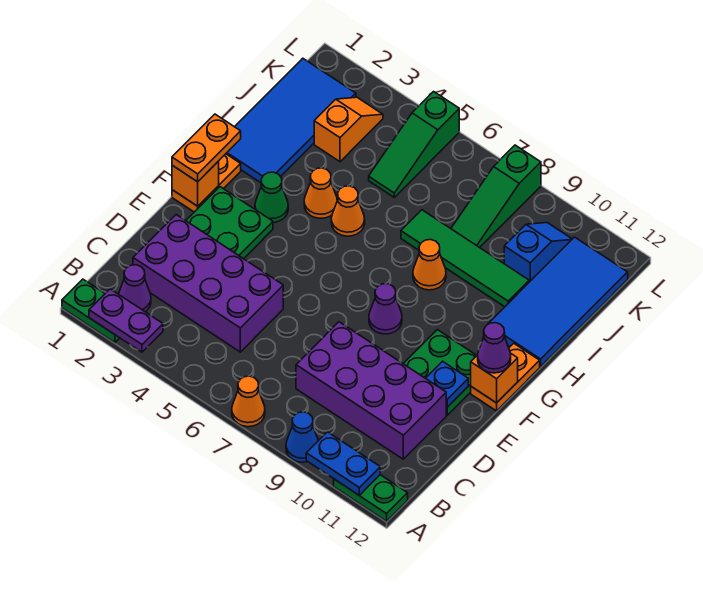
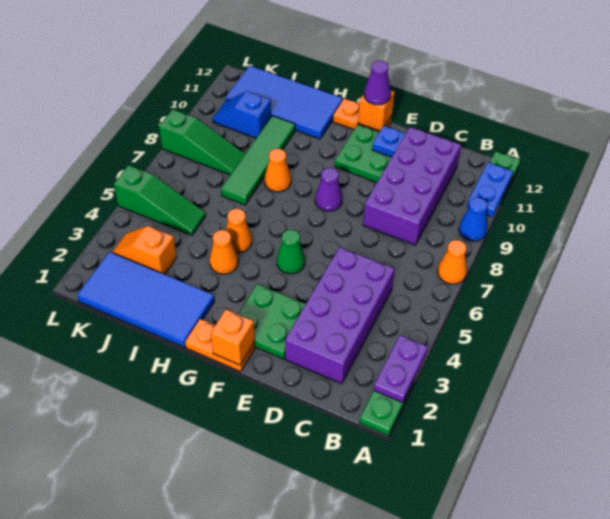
purple 1x1 cone [119,265,151,312] -> none
orange 1x2 plate [172,114,241,182] -> none
green 1x1 cone [255,172,288,222] -> green 1x1 cone moved to [277,230,305,274]

